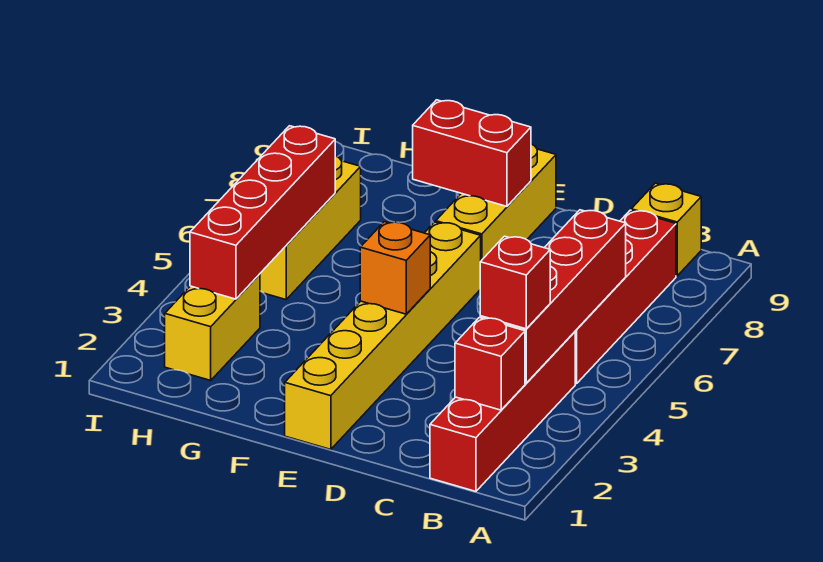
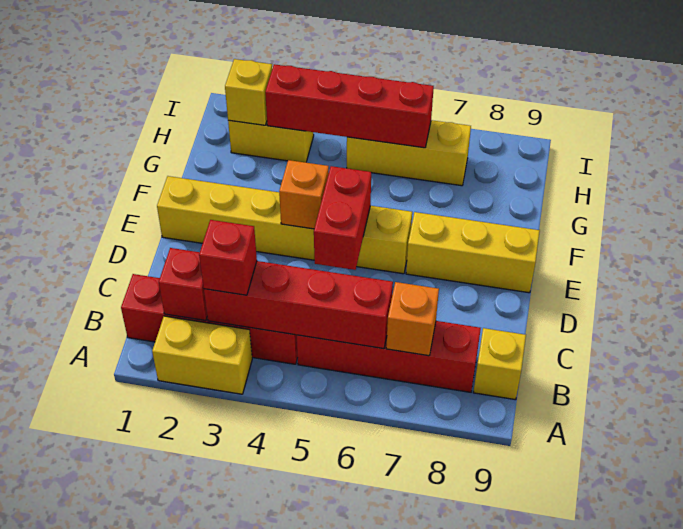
none -> yellow 1x2 brick [152,316,252,394]
none -> orange 1x1 brick [386,282,439,356]
red 1x2 brick [413,100,531,206] -> red 1x2 brick moved to [314,166,371,270]
none -> yellow 1x1 brick [225,59,272,125]

